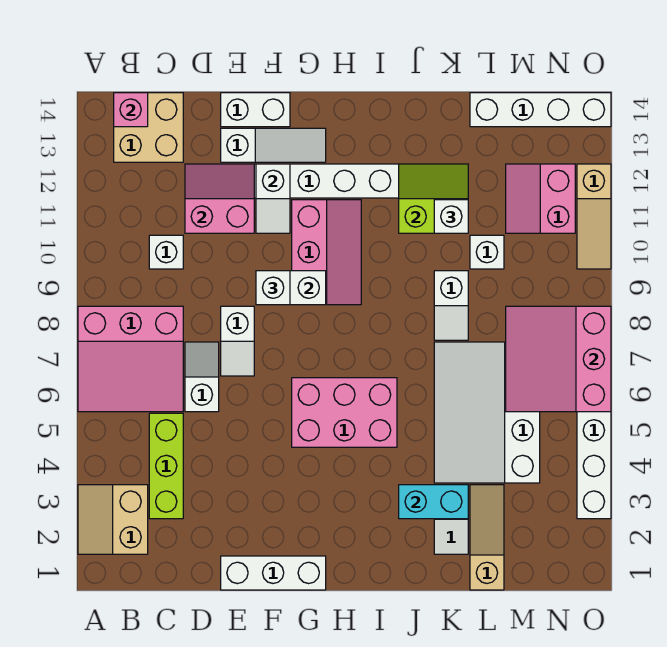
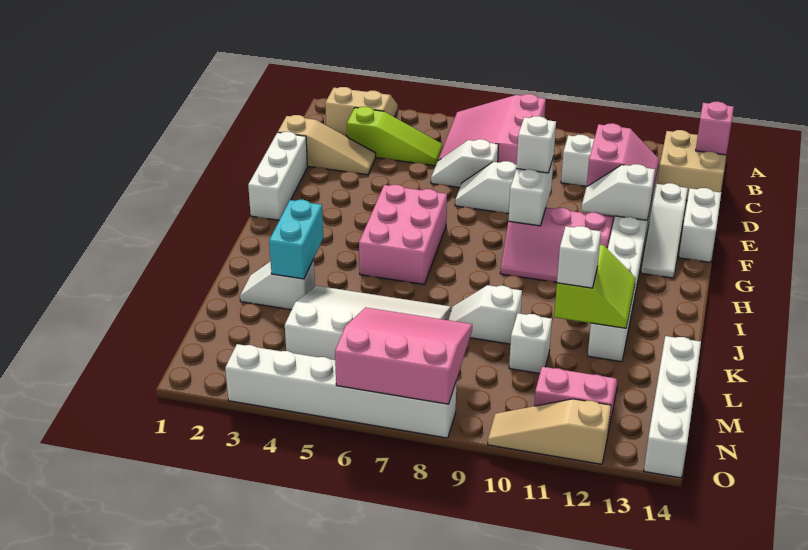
lime 1x3 brick [149,413,183,519] -> lime 1x3 slope [347,107,443,166]
white 1x2 slope [185,342,219,412] -> white 1x2 slope turned to [431,139,499,188]
tan 1x3 slope [470,485,504,590] -> tan 1x3 slope moved to [278,115,376,175]

